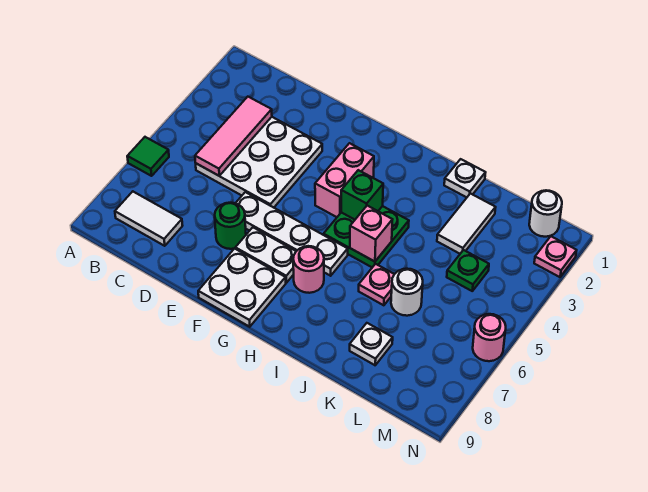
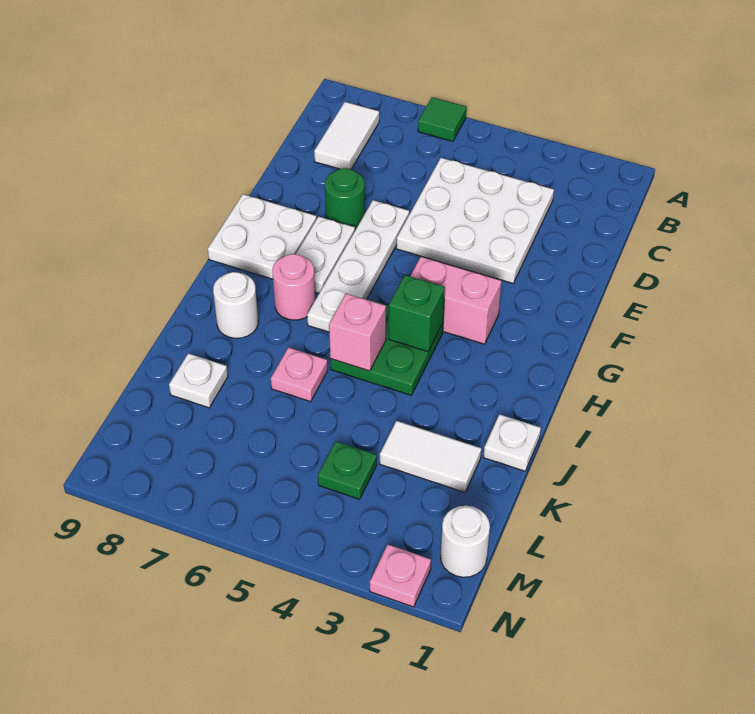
pink 1x3 tile [195,97,272,176] -> none
white 1x1 round brick [391,269,423,316] -> white 1x1 round brick moved to [213,272,258,338]
pink 1x1 round brick [473,314,506,361] -> none

